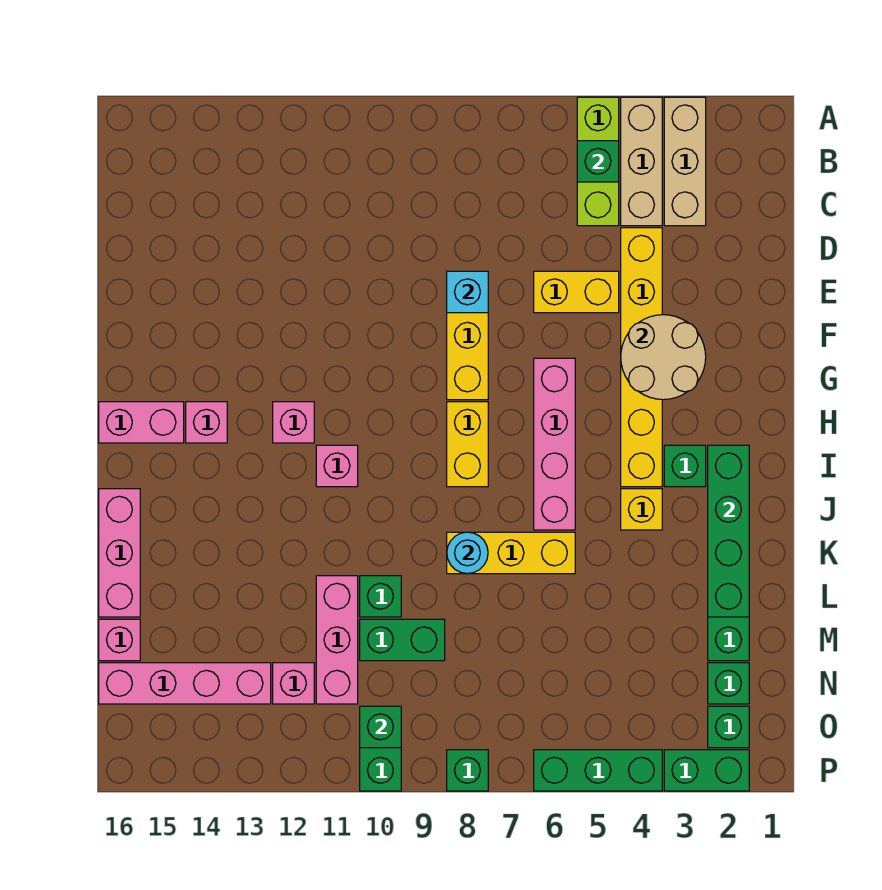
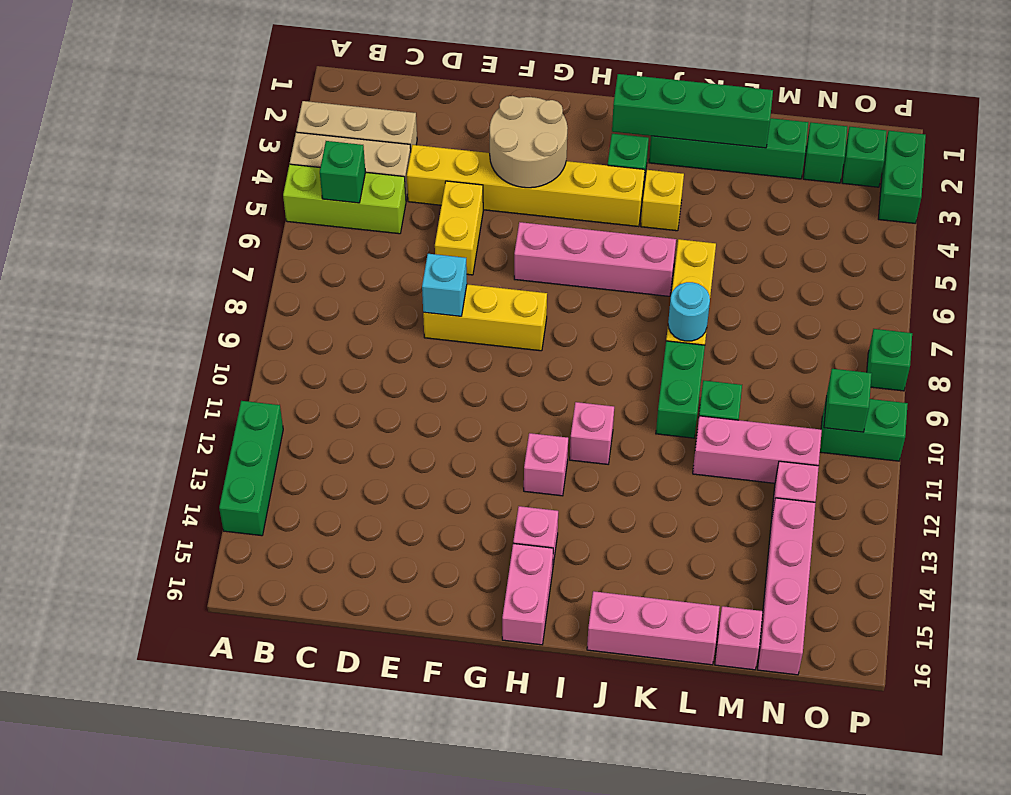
yellow 1x2 brick [447,402,488,487] -> none
green 1x2 brick [360,619,445,661] -> green 1x2 brick moved to [656,341,705,438]
green 1x3 brick [534,750,662,791] -> green 1x3 brick moved to [219,401,283,536]

